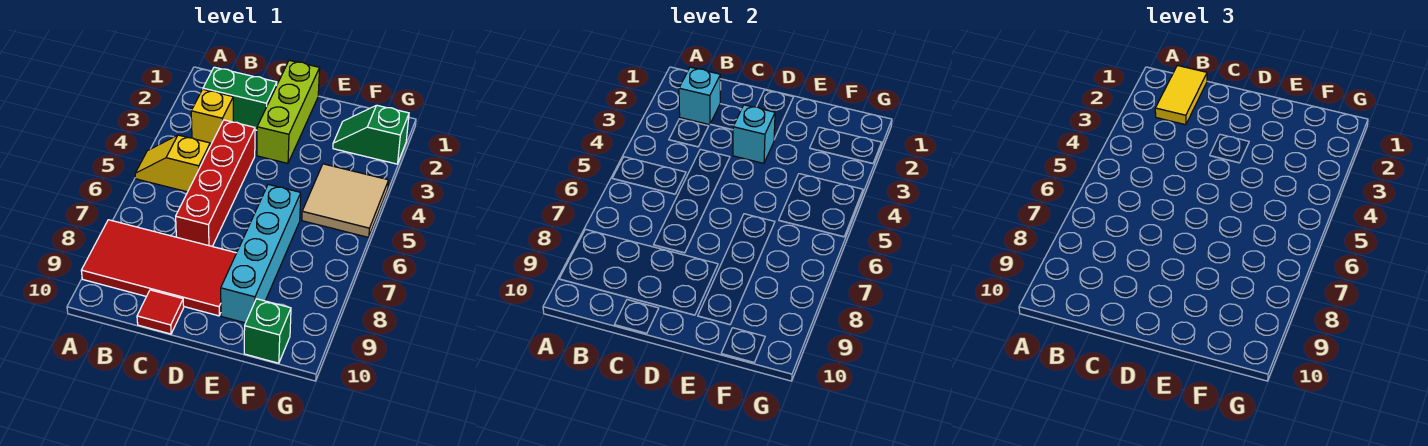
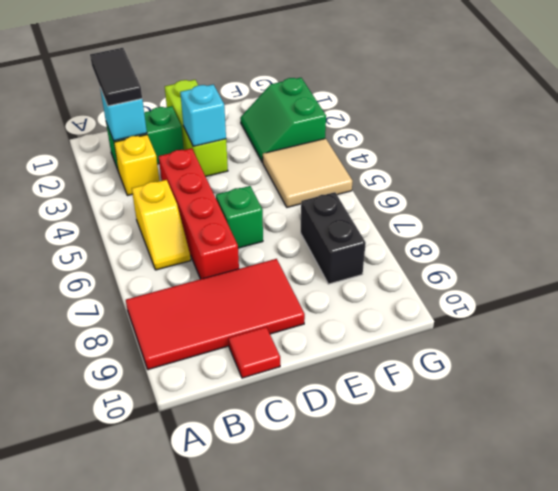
yellow 1x2 slope [135,135,210,192] -> yellow 1x2 slope turned to [132,180,191,270]
yellow 1x2 tile [1155,65,1207,125] -> black 1x2 tile [90,48,142,106]
cyan 1x4 brick [221,184,301,323] -> none
green 1x2 slope [333,105,409,164] -> green 2x2 slope [240,78,326,162]
none -> black 1x2 brick [301,192,366,284]
green 1x1 brick [244,299,291,363] -> green 1x1 brick moved to [216,186,263,248]

